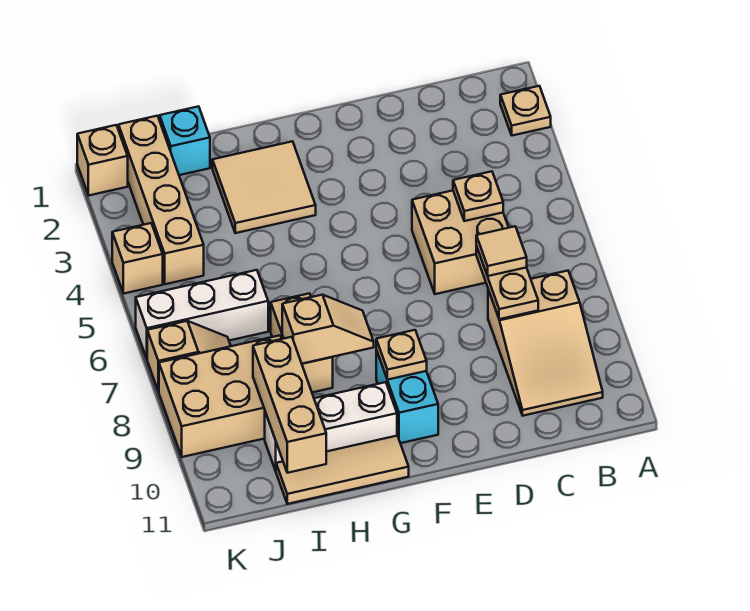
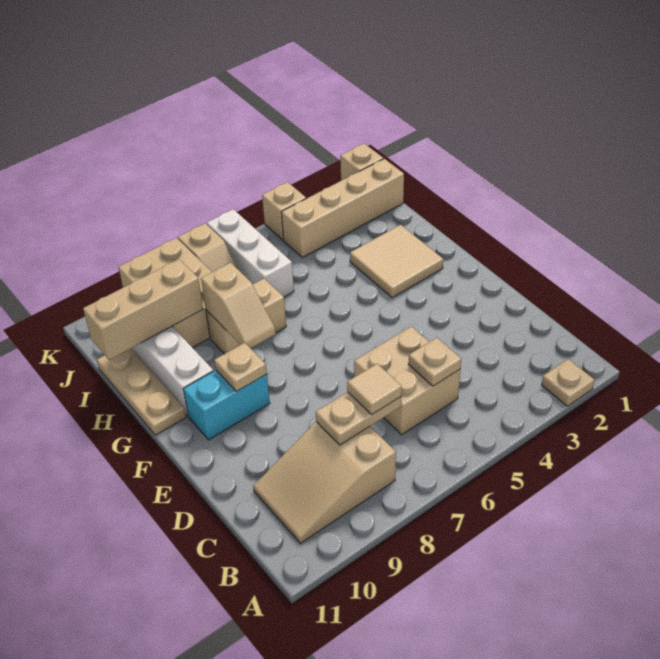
tan 1x3 tile [276,436,409,504] -> tan 1x3 plate [97,348,186,435]
cyan 1x1 brick [160,106,210,175] -> none

